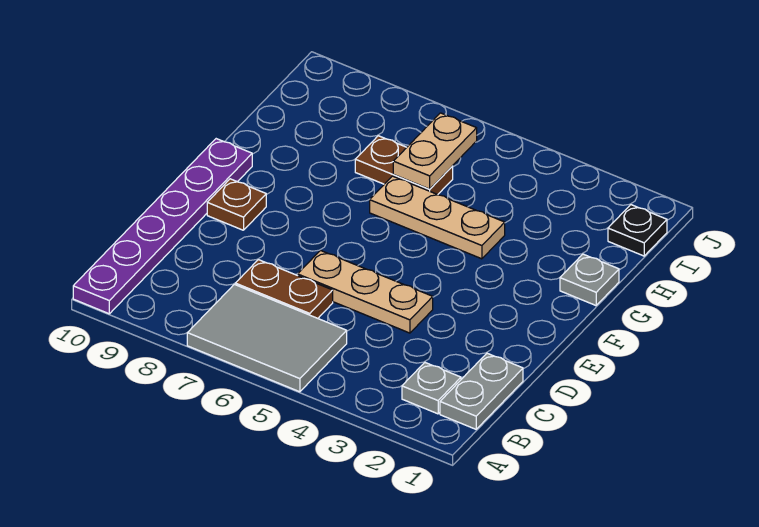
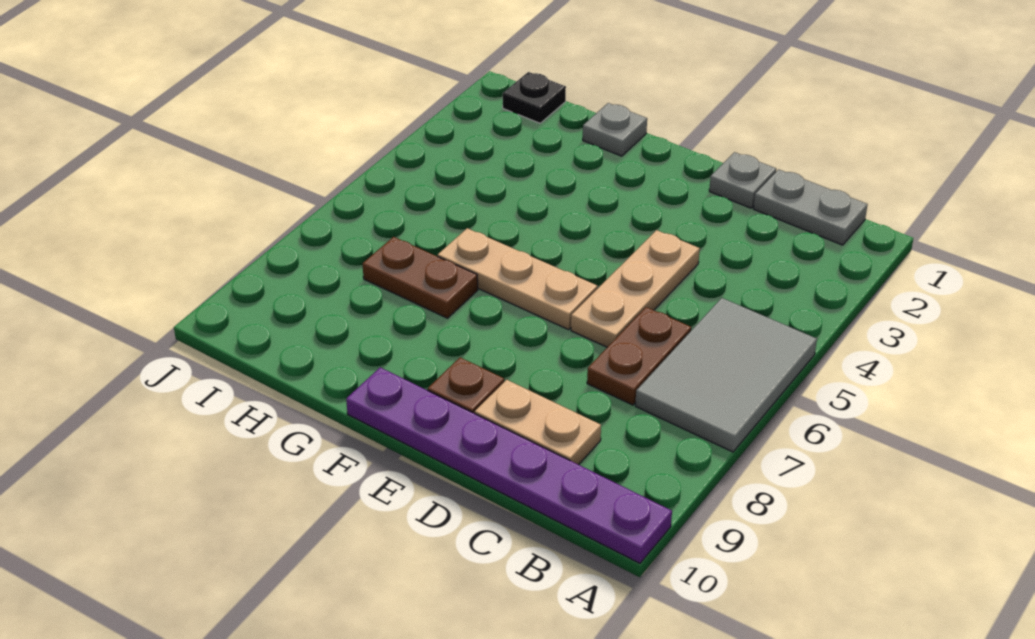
grey 1x1 plate [402,363,461,414] -> grey 1x1 plate moved to [709,152,776,208]
tan 1x3 plate [370,176,505,259] -> tan 1x3 plate turned to [438,228,598,330]
brown 1x2 plate [355,136,453,195] -> brown 1x2 plate turned to [363,237,478,318]
tan 1x2 plate [393,113,477,189] -> tan 1x2 plate moved to [475,380,601,465]

